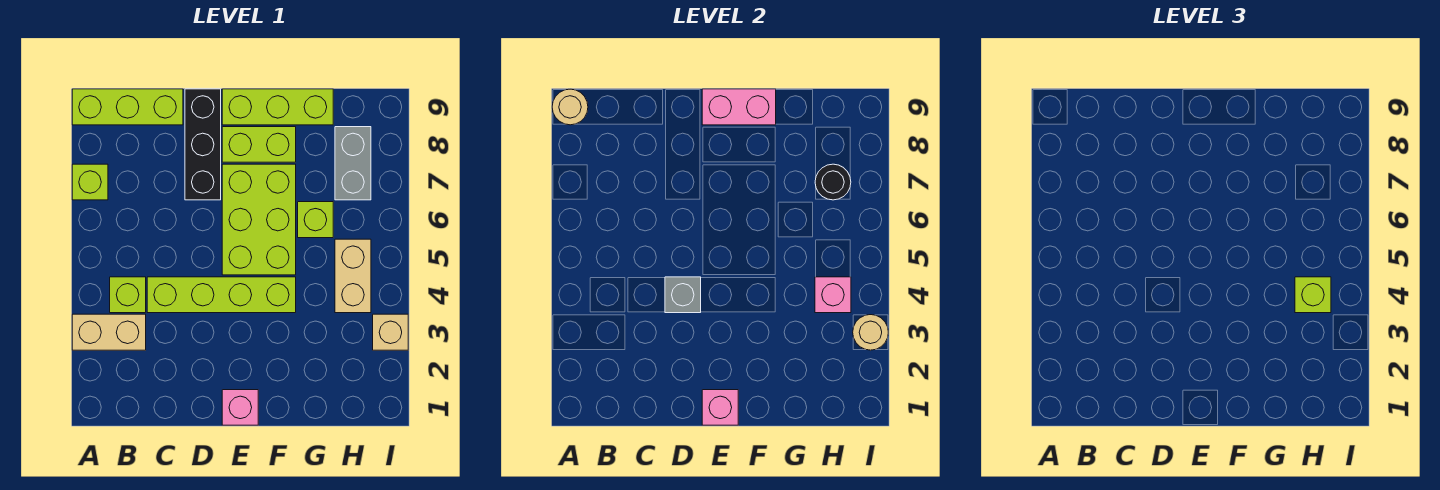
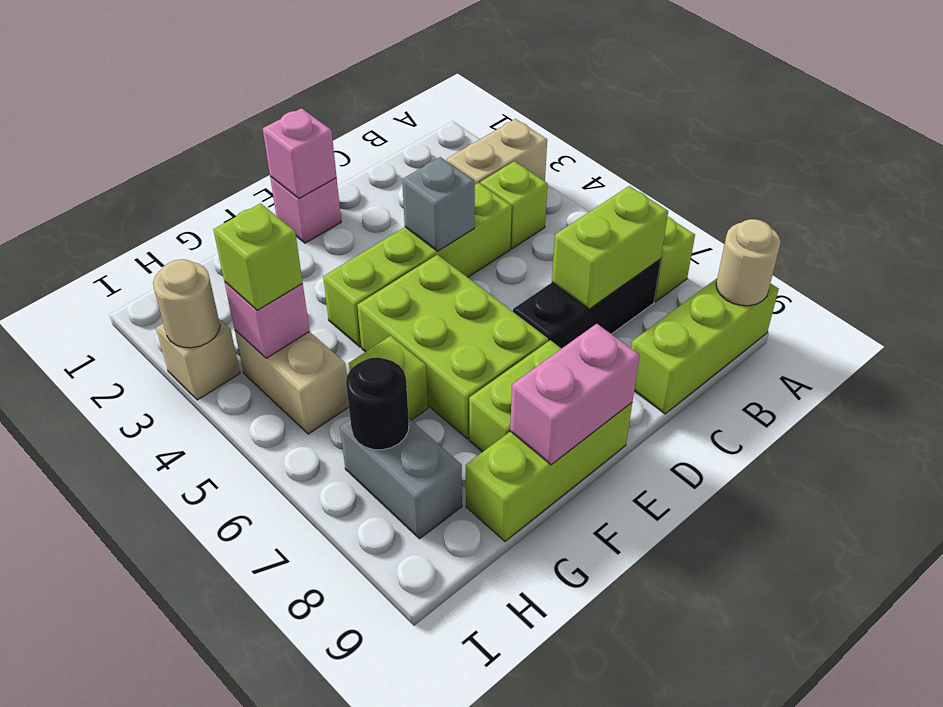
none -> lime 1x2 brick [552,186,668,309]
black 1x3 brick [185,89,221,200] -> black 1x3 brick turned to [513,259,661,349]

